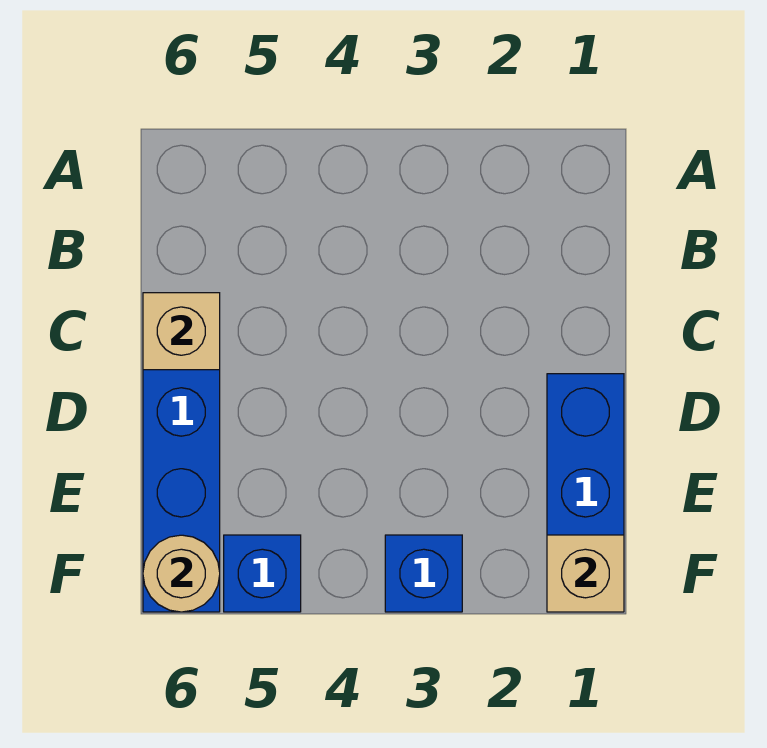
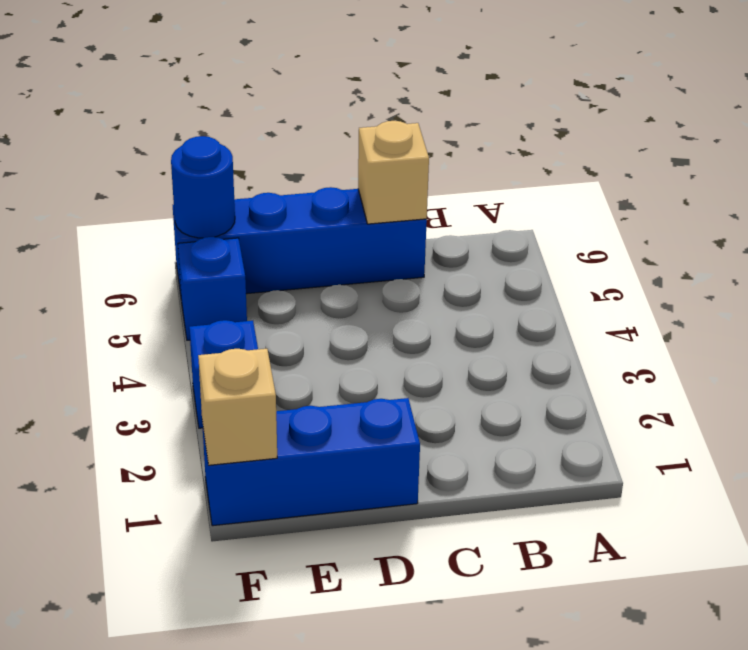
tan 1x1 round brick [143,535,220,612] -> blue 1x1 round brick [171,136,235,238]

